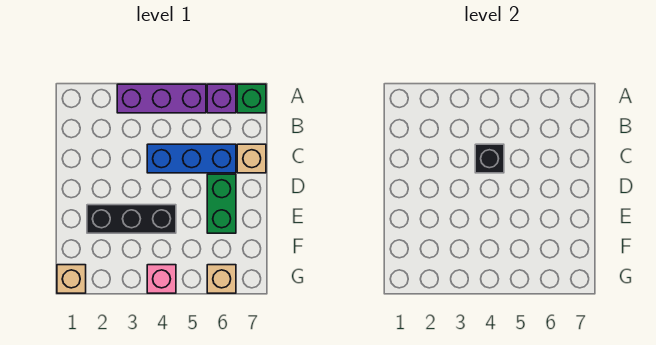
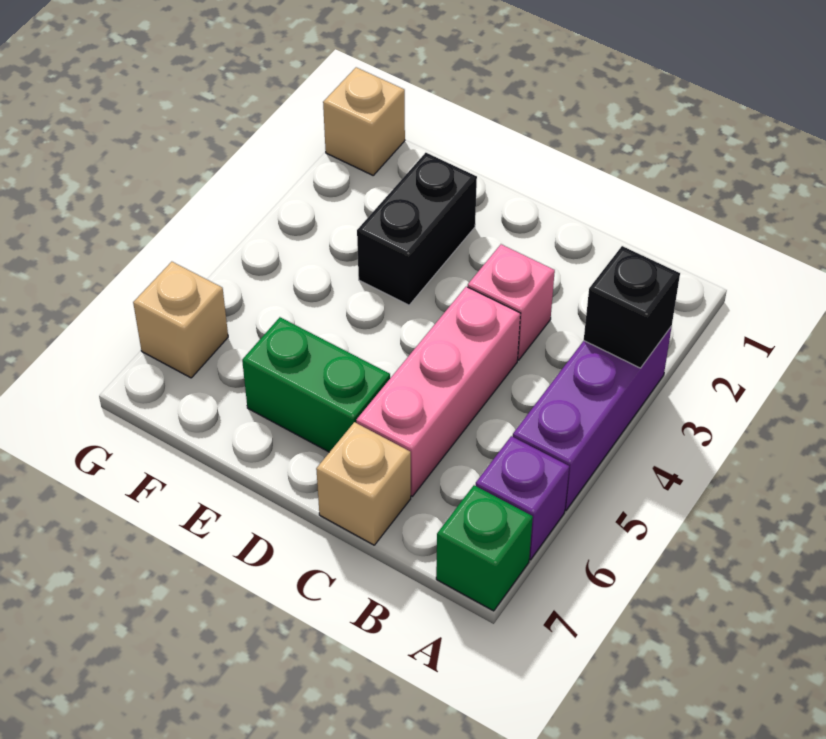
blue 1x3 brick [147,144,236,173] -> pink 1x3 brick [356,287,520,496]
black 1x1 brick [475,144,504,173] -> black 1x1 brick moved to [584,246,680,368]
black 1x3 brick [87,205,176,233] -> black 1x2 brick [357,153,477,305]
pink 1x1 brick [147,265,176,293] -> pink 1x1 brick moved to [468,244,555,360]

